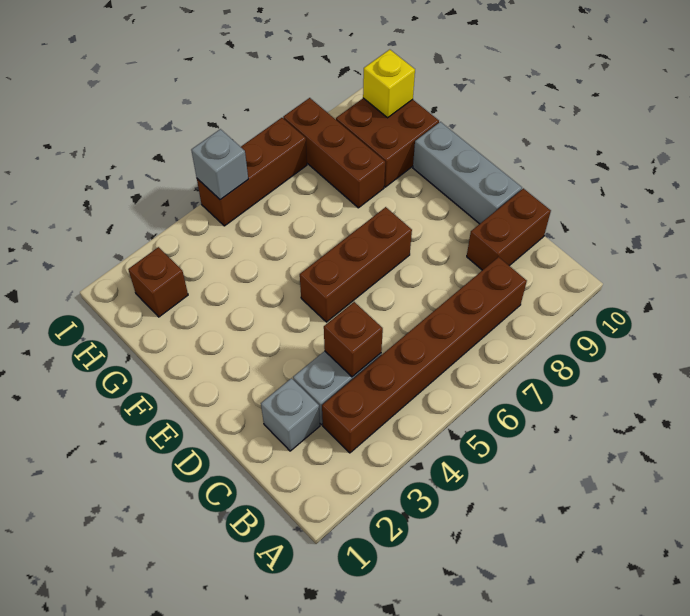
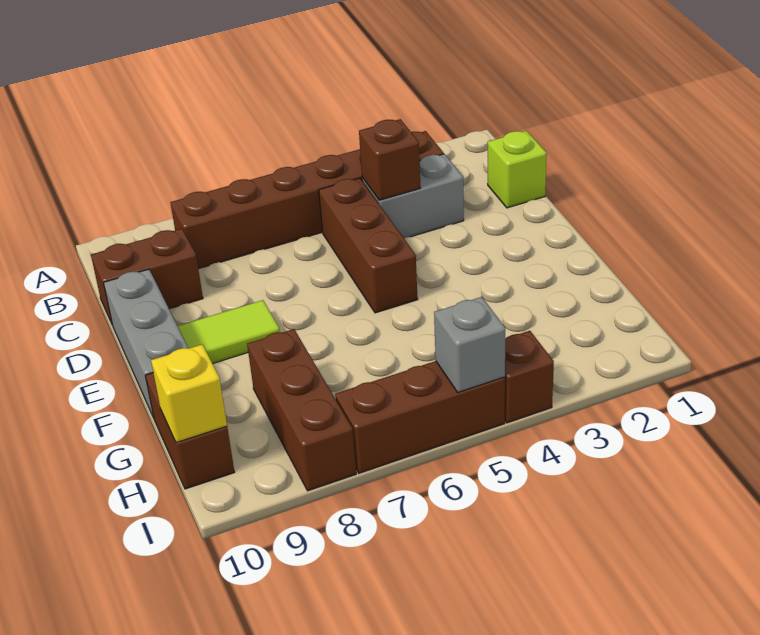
none -> lime 1x1 brick [488,131,547,208]
grey 1x1 brick [261,378,320,451] -> none
brown 1x3 brick [300,207,412,322] -> brown 1x3 brick turned to [319,178,418,313]
none -> lime 1x2 tile [178,300,280,364]
brown 2x2 brick [336,98,439,187] -> brown 1x2 brick [145,373,234,489]
brown 1x1 brick [128,247,188,317] -> brown 1x1 brick moved to [505,331,554,423]

